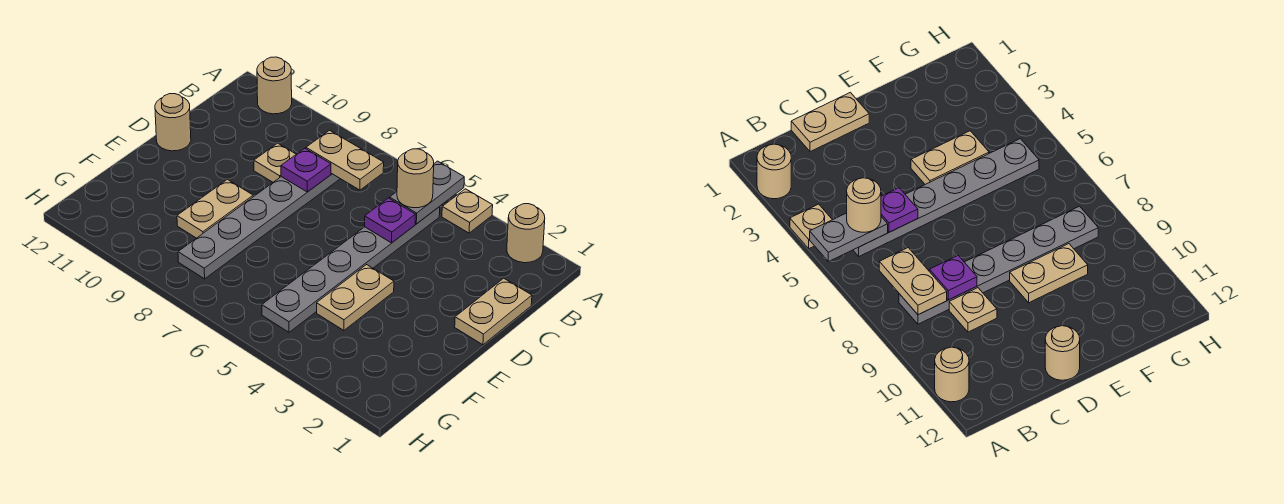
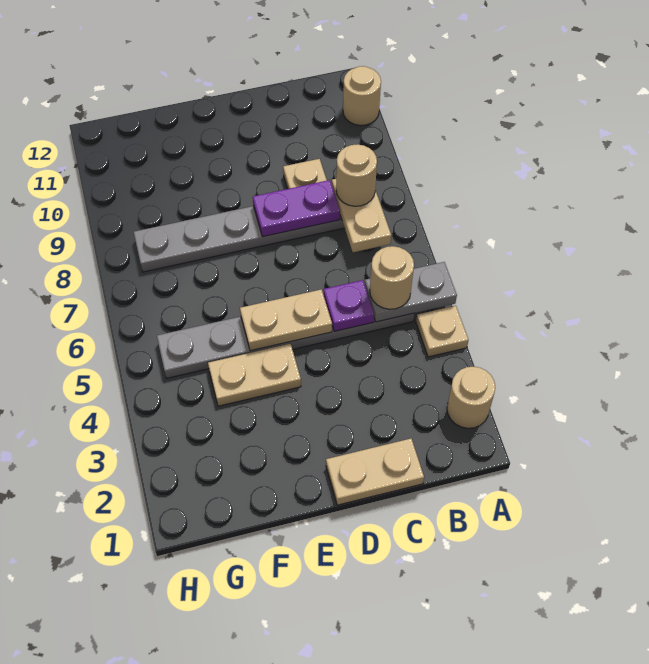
purple 1x1 plate [281,148,331,192] -> purple 1x2 plate [253,180,340,237]
tan 1x1 round brick [155,94,191,151] -> tan 1x1 round brick moved to [336,144,377,206]
tan 1x2 plate [177,179,253,238] -> tan 1x2 plate moved to [240,290,332,351]

